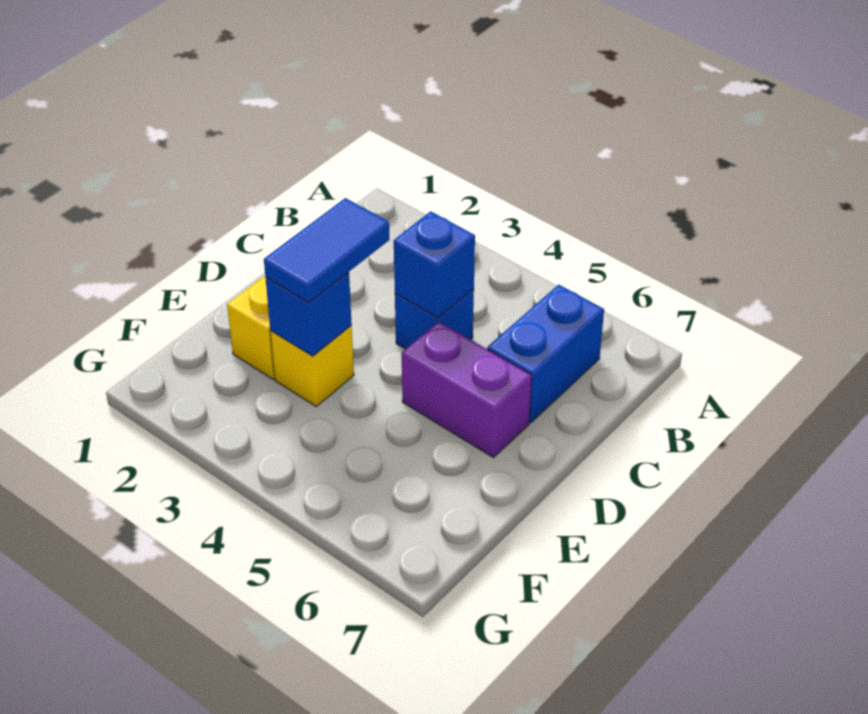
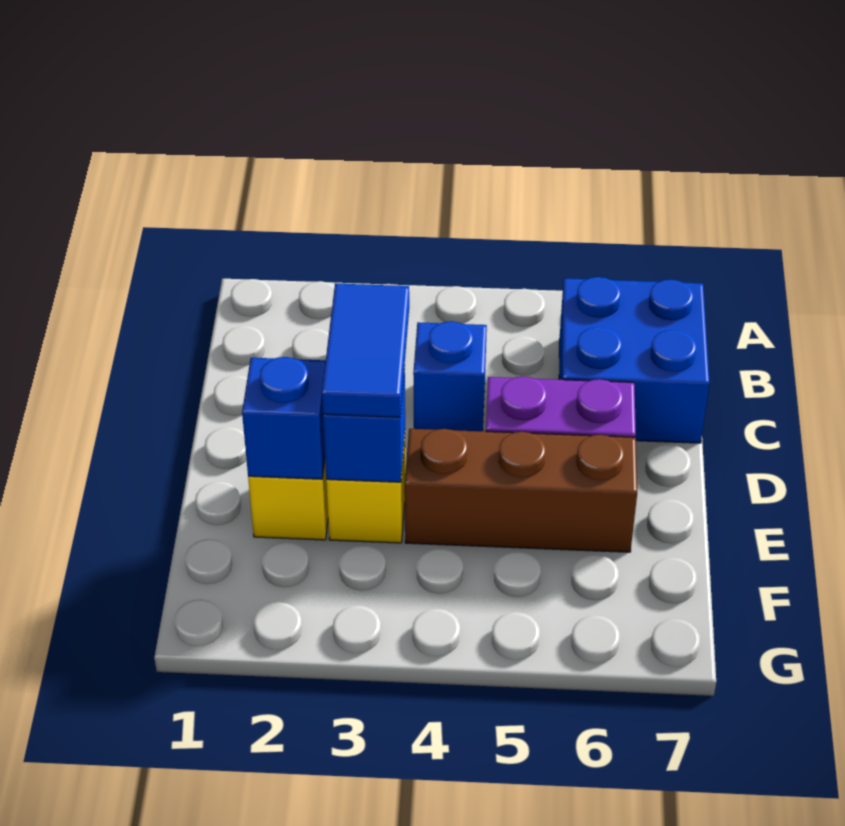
blue 1x2 brick [487,285,604,423] -> blue 2x2 brick [559,277,710,443]
blue 1x1 brick [394,211,475,318] -> blue 1x1 brick moved to [242,357,326,479]
none -> brown 1x3 brick [405,429,637,552]

